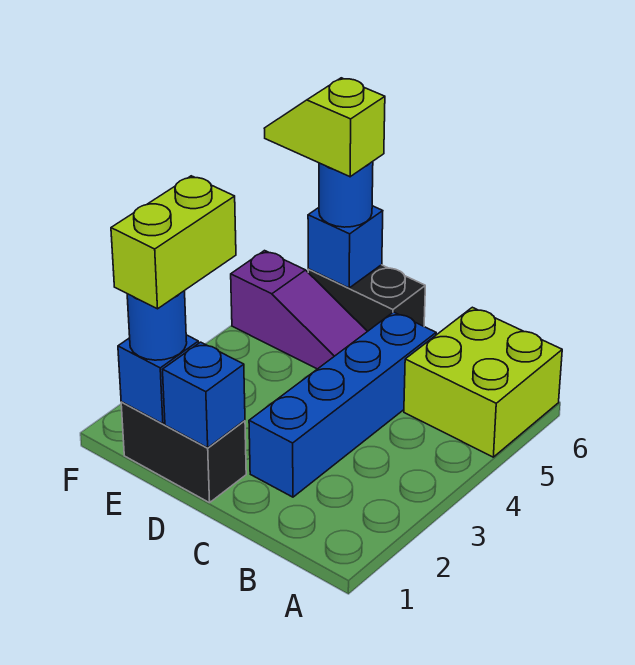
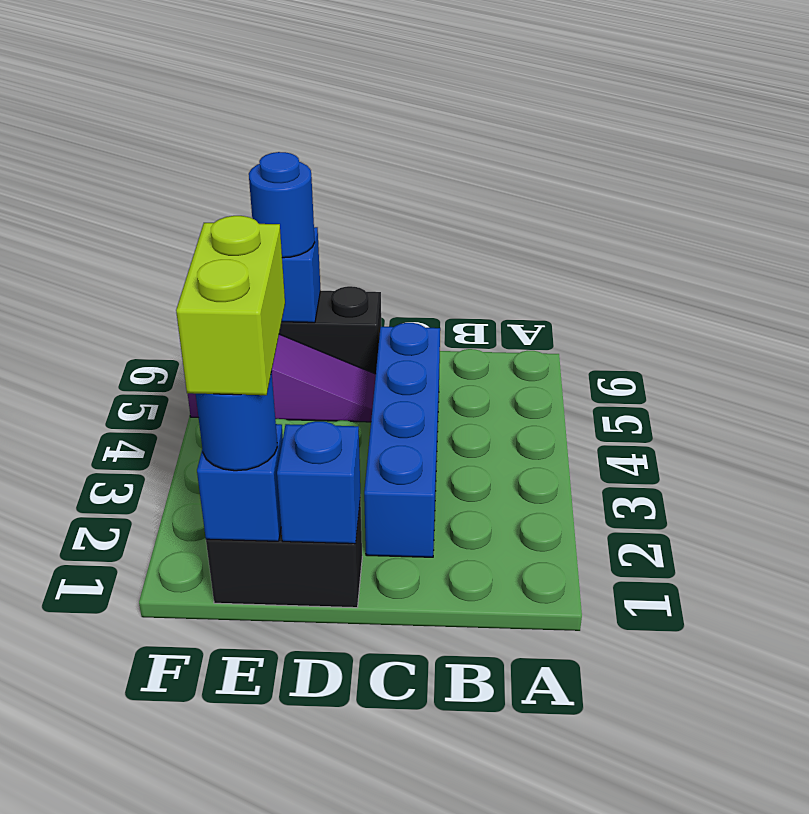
lime 2x2 brick [404,307,562,457] -> none
lime 1x2 slope [264,78,385,177] -> none

